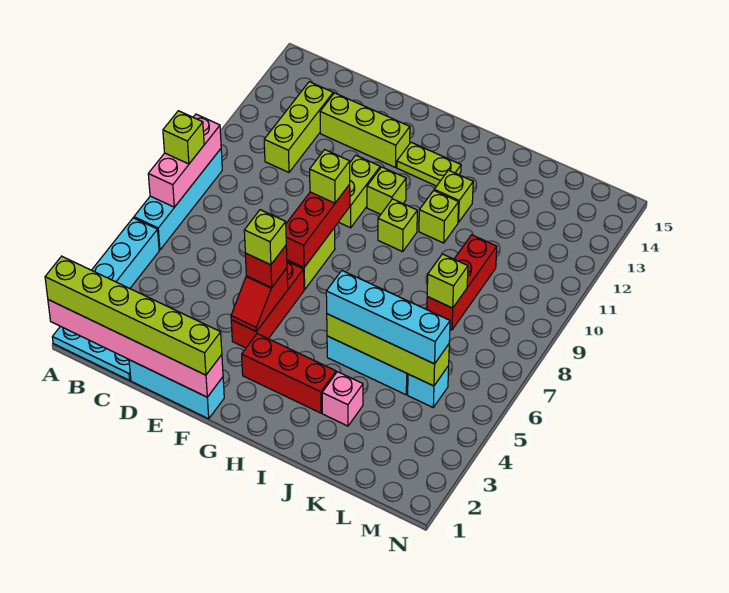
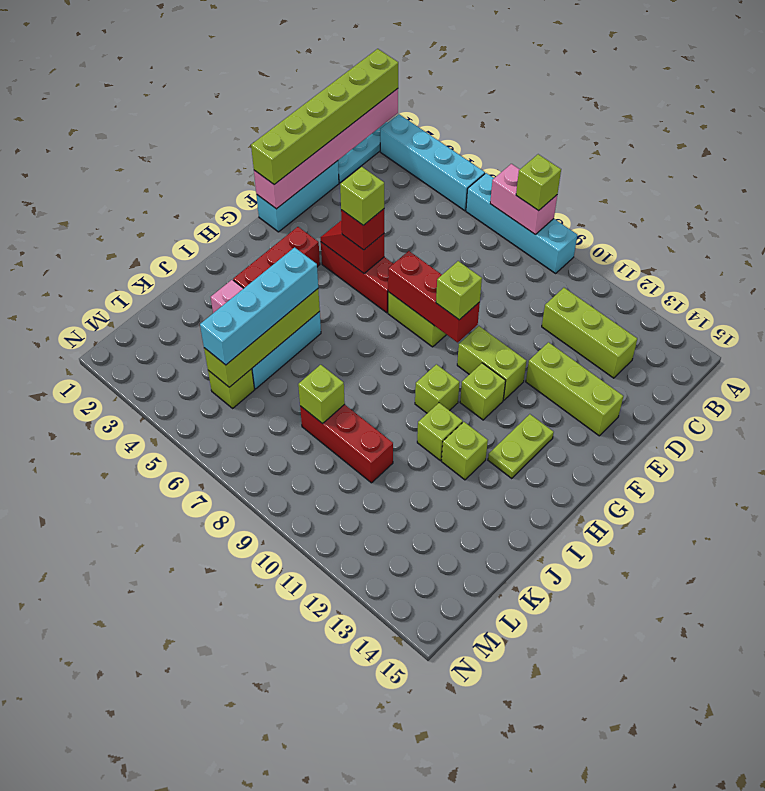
pink 1x3 brick [148,114,221,207] -> pink 1x2 brick [490,164,557,234]
lime 1x3 brick [320,93,410,167] -> lime 1x3 brick turned to [526,342,623,436]
cyan 1x1 brick [408,366,449,407] -> lime 1x1 brick [208,369,254,408]

